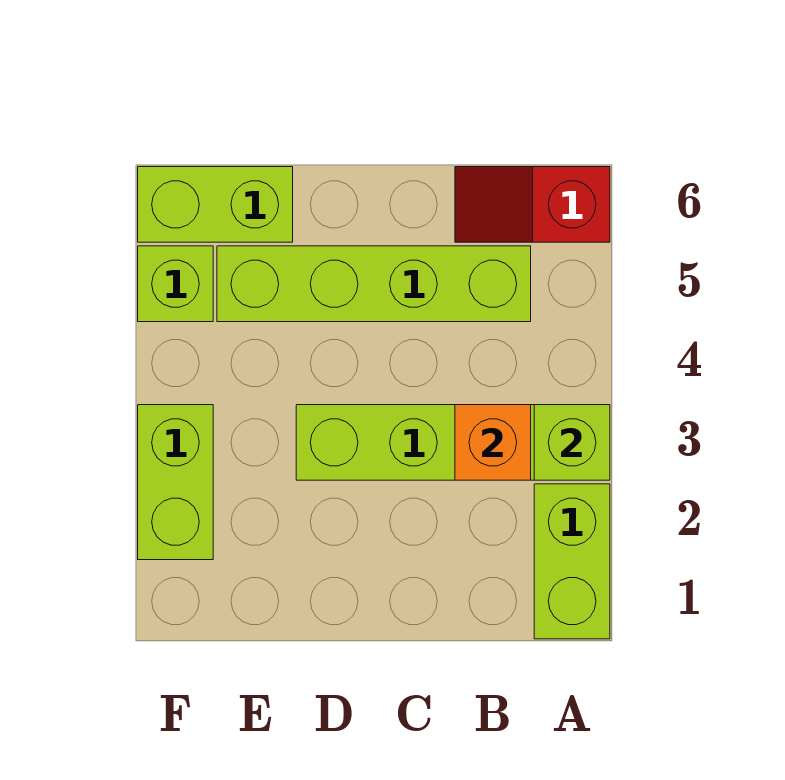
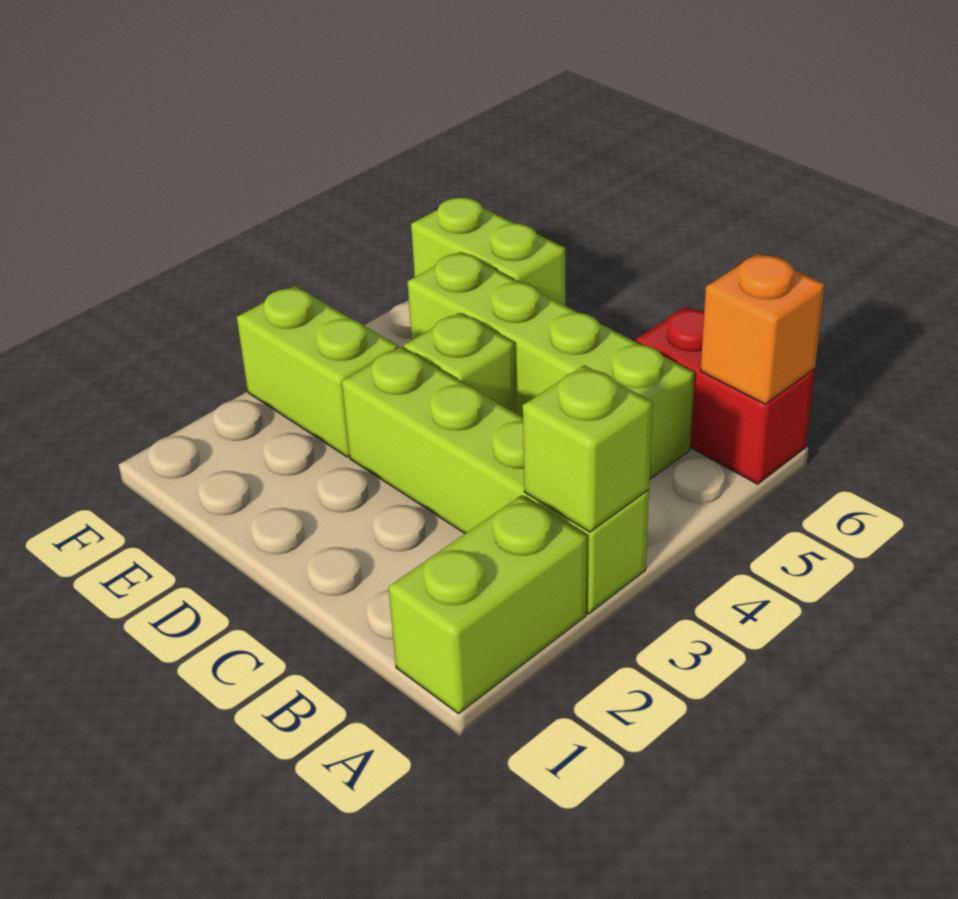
red 1x2 slope [455,167,610,242] -> red 1x2 brick [636,307,815,484]
orange 1x1 brick [455,405,531,480] -> orange 1x1 brick moved to [701,253,825,404]
lime 1x2 brick [138,405,213,560] -> lime 1x2 brick turned to [237,286,398,457]
lime 1x1 brick [138,246,213,322] -> lime 1x1 brick moved to [404,313,516,413]

